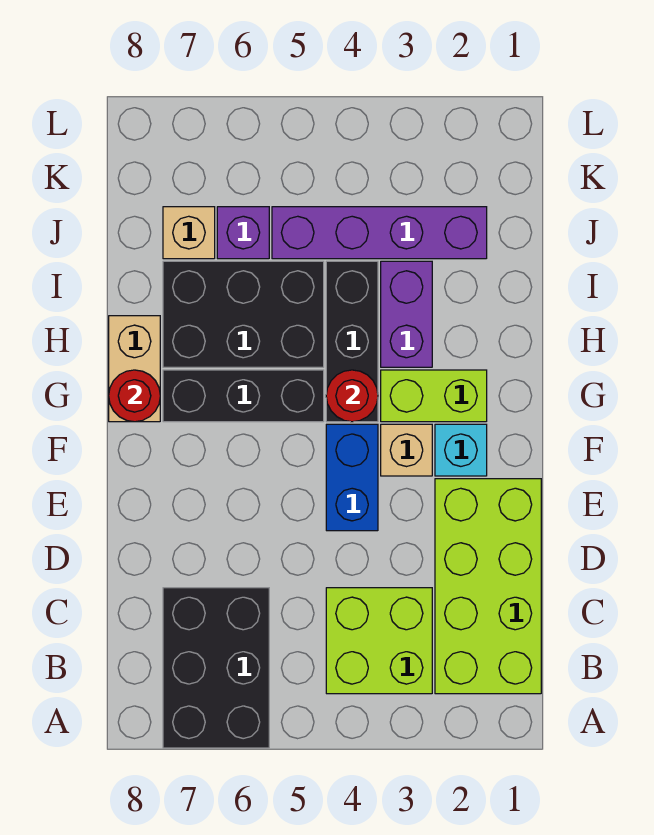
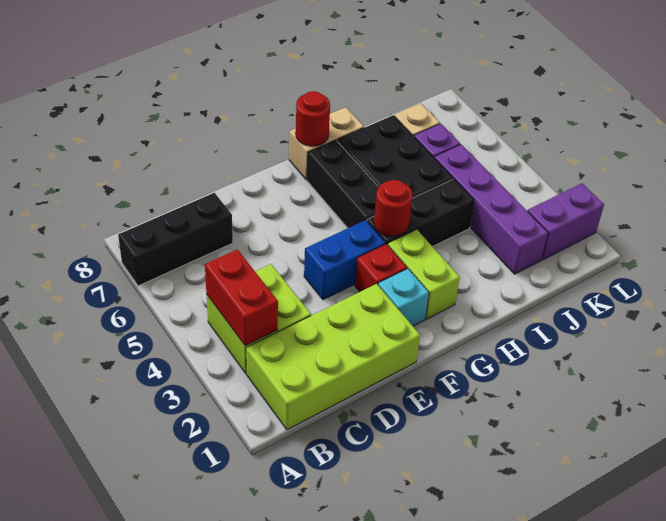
black 2x3 brick [163,588,269,748] -> black 1x3 brick [118,193,233,286]
none -> red 1x2 brick [205,249,278,346]
tan 1x1 brick [381,424,432,476] -> red 1x1 brick [355,244,407,292]
purple 1x2 brick [381,261,432,367] -> purple 1x2 brick moved to [528,183,604,260]

